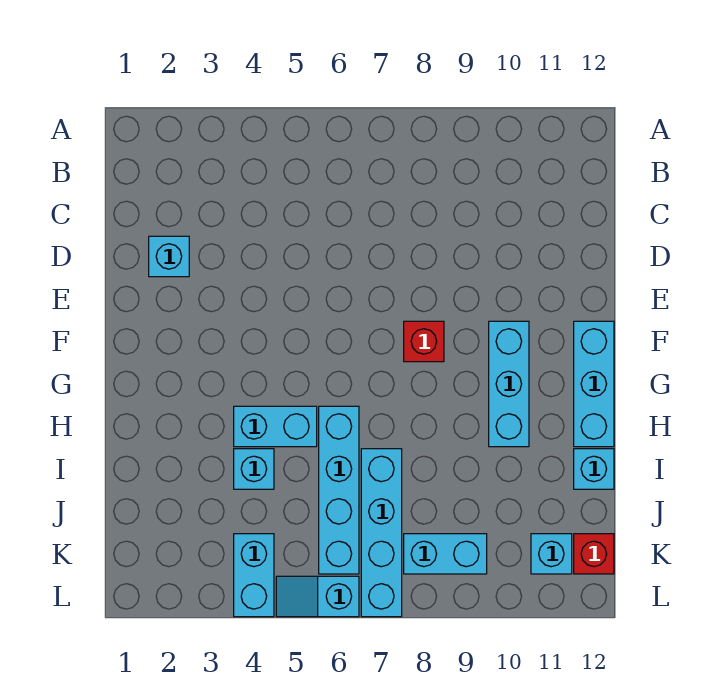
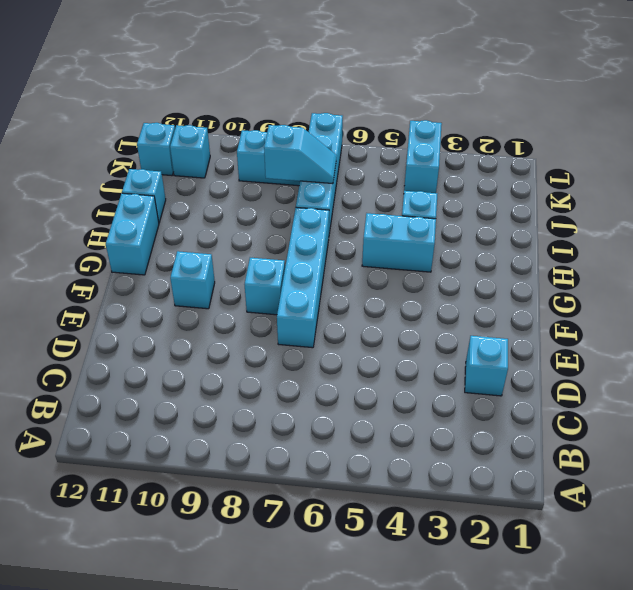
red 1x1 brick [404,321,444,362] -> cyan 1x1 brick [245,258,285,315]
cyan 1x3 brick [489,321,529,447] -> cyan 1x1 brick [170,251,215,309]
cyan 1x3 brick [574,321,614,447] -> cyan 1x2 brick [106,193,159,275]
cyan 1x4 brick [319,406,359,574] -> cyan 1x4 brick moved to [277,207,329,348]
red 1x1 brick [574,534,614,574] -> cyan 1x1 brick [137,123,175,176]
cyan 1x2 slope [276,576,359,617] -> cyan 1x2 slope moved to [264,125,336,184]

